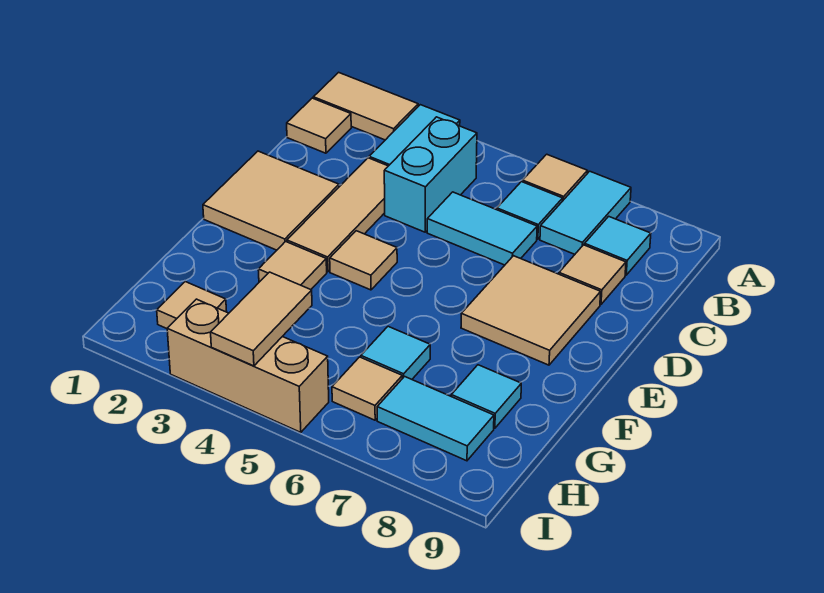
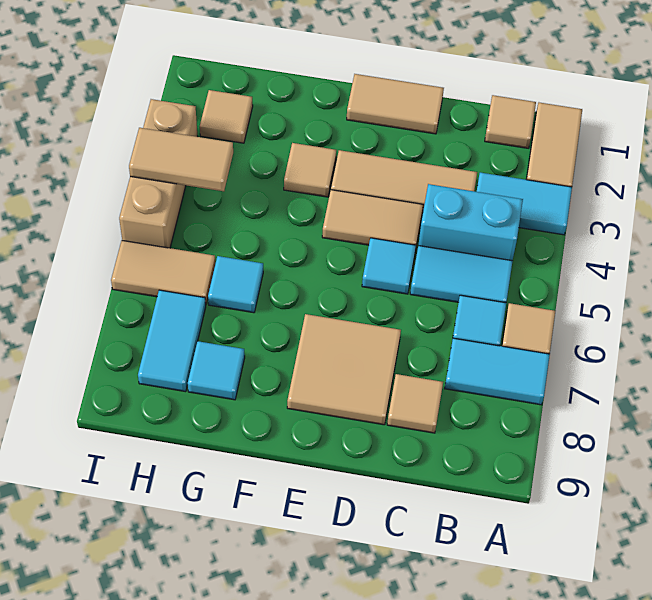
cyan 1x1 tile [585,216,651,275] -> cyan 1x1 tile moved to [362,238,416,294]
cyan 1x2 tile [427,192,537,265] -> cyan 1x2 tile turned to [410,246,513,303]
tan 2x2 tile [203,151,339,250] -> tan 1x2 tile [347,74,444,134]
tan 1x1 tile [330,231,397,290] -> tan 1x2 tile [322,190,423,245]
tan 1x1 tile [332,357,402,420] -> tan 1x2 tile [111,241,215,304]

